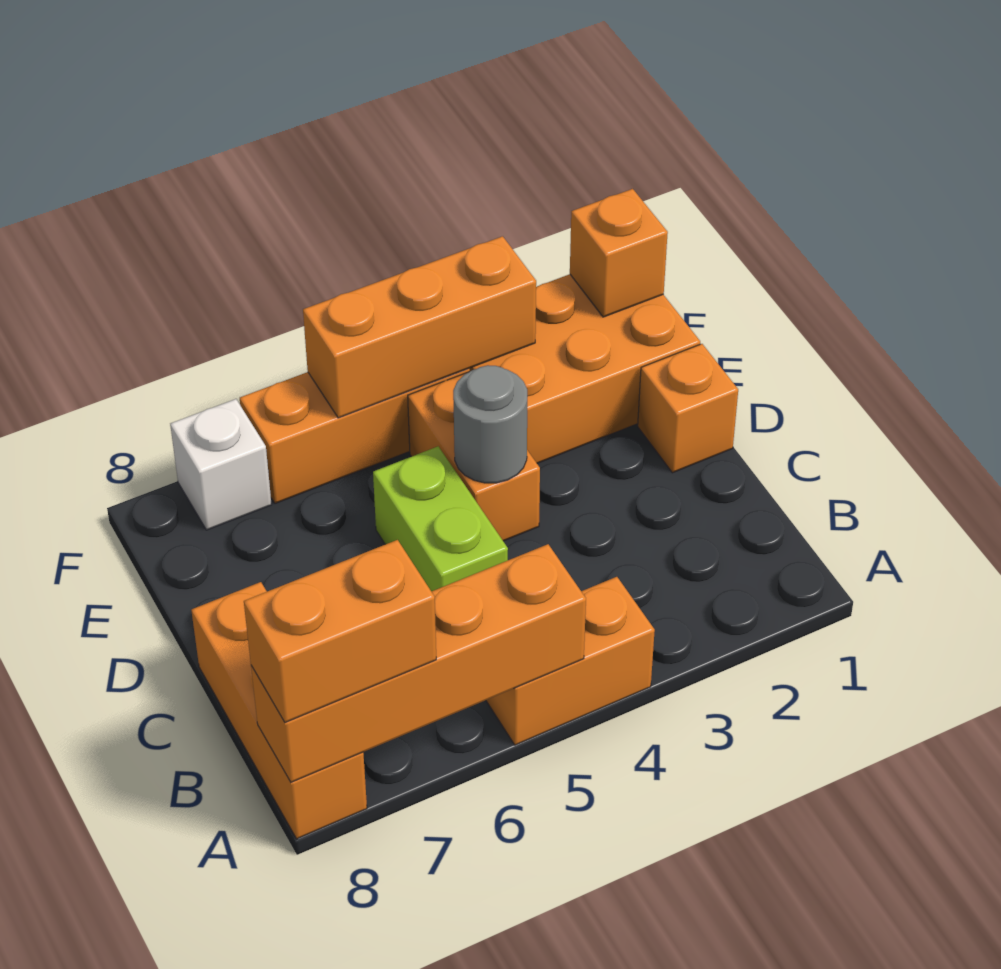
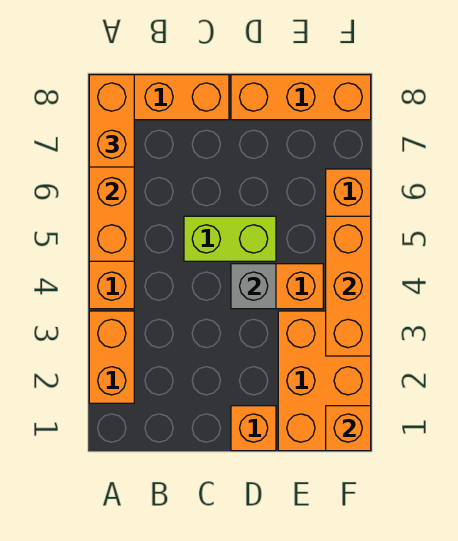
none -> orange 1x2 brick [89,311,134,403]
grey 1x1 round brick [453,365,527,483] -> grey 1x1 brick [231,264,276,309]
none -> orange 1x3 brick [231,75,371,120]
white 1x1 brick [170,399,272,530] -> none

